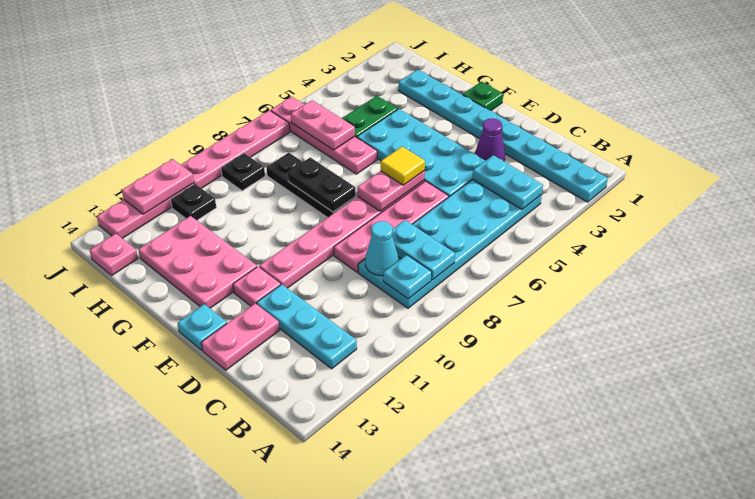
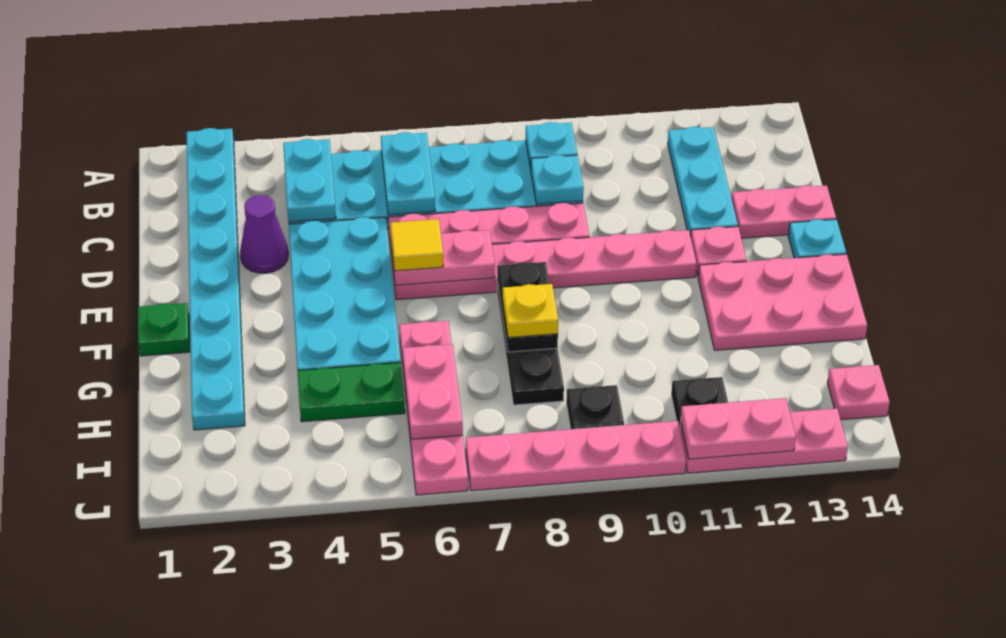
cyan 1x2 plate [392,220,455,280] -> cyan 1x2 plate moved to [381,132,435,215]
cyan 1x1 cone [365,221,398,276] -> cyan 1x1 plate [531,155,584,204]
pink 2x3 plate [139,216,257,308] -> pink 2x3 plate turned to [698,254,867,350]
none -> yellow 1x1 plate [503,284,558,338]

